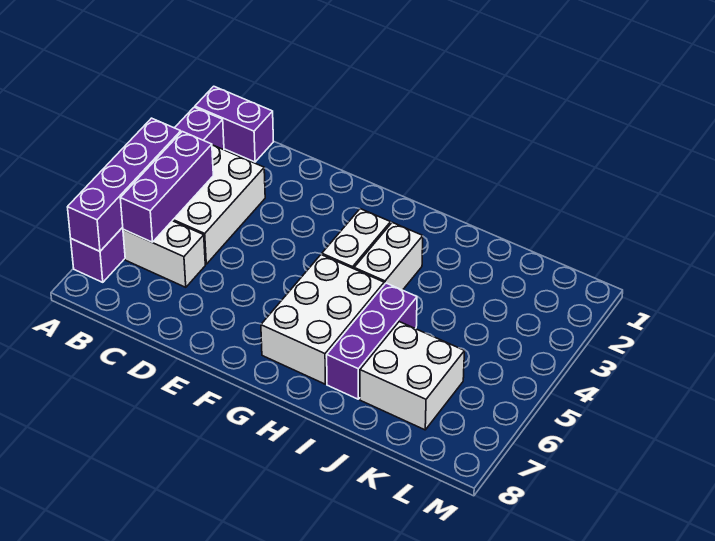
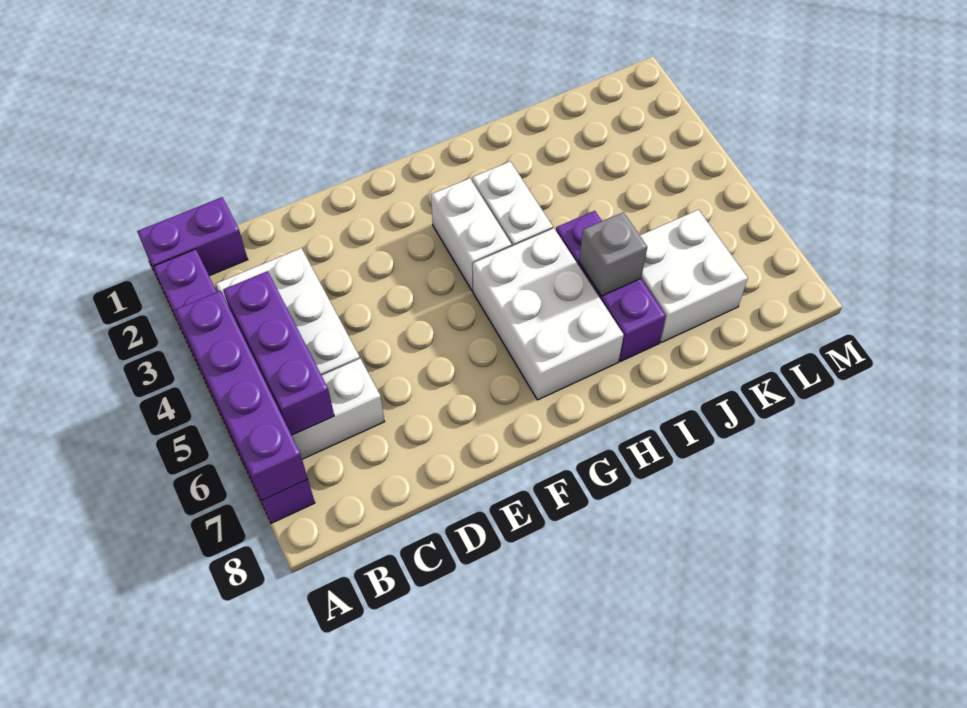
none -> grey 1x1 brick [579,212,647,296]

